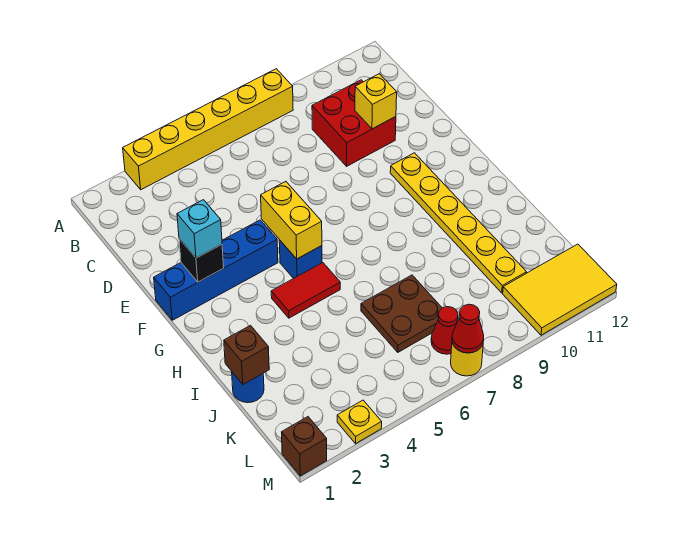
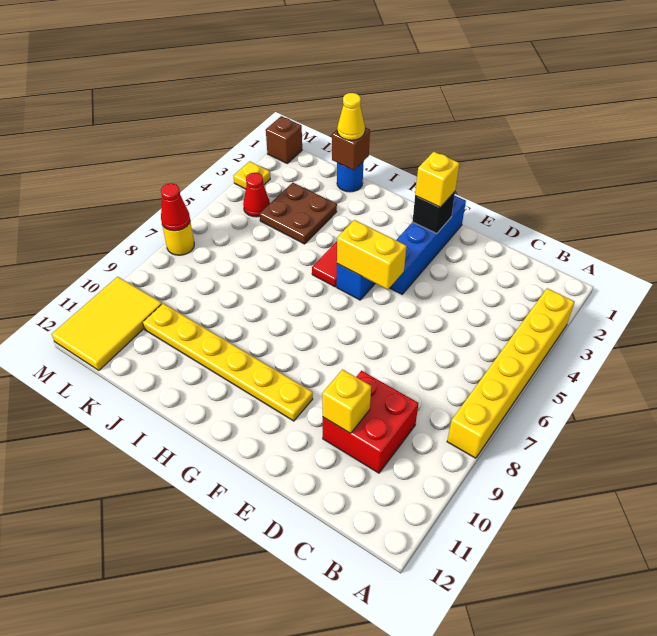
cyan 1x1 brick [177,200,222,258] -> yellow 1x1 brick [415,152,460,207]
none -> yellow 1x1 cone [337,93,365,140]
brown 2x2 plate [361,275,442,352] -> brown 2x2 plate moved to [260,183,337,244]
red 1x1 cone [431,307,458,354] -> red 1x1 cone moved to [243,173,270,217]

